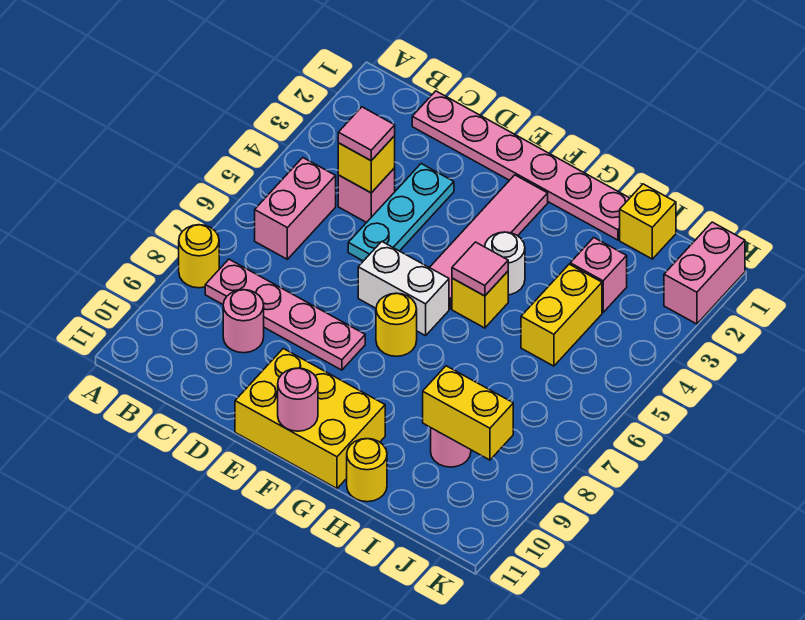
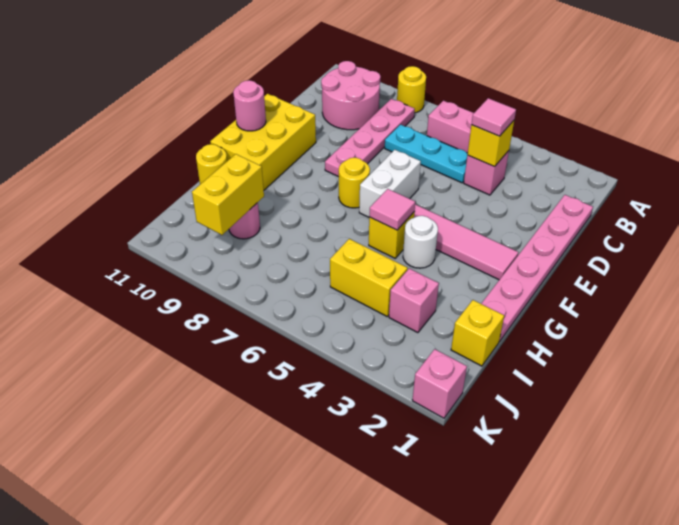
pink 1x1 round brick [223,290,264,353] -> pink 2x2 round brick [321,61,381,130]
cyan 1x3 plate [348,164,454,261] -> cyan 1x3 plate moved to [385,125,468,183]
pink 1x2 brick [664,222,745,324] -> pink 1x1 brick [412,349,467,418]

